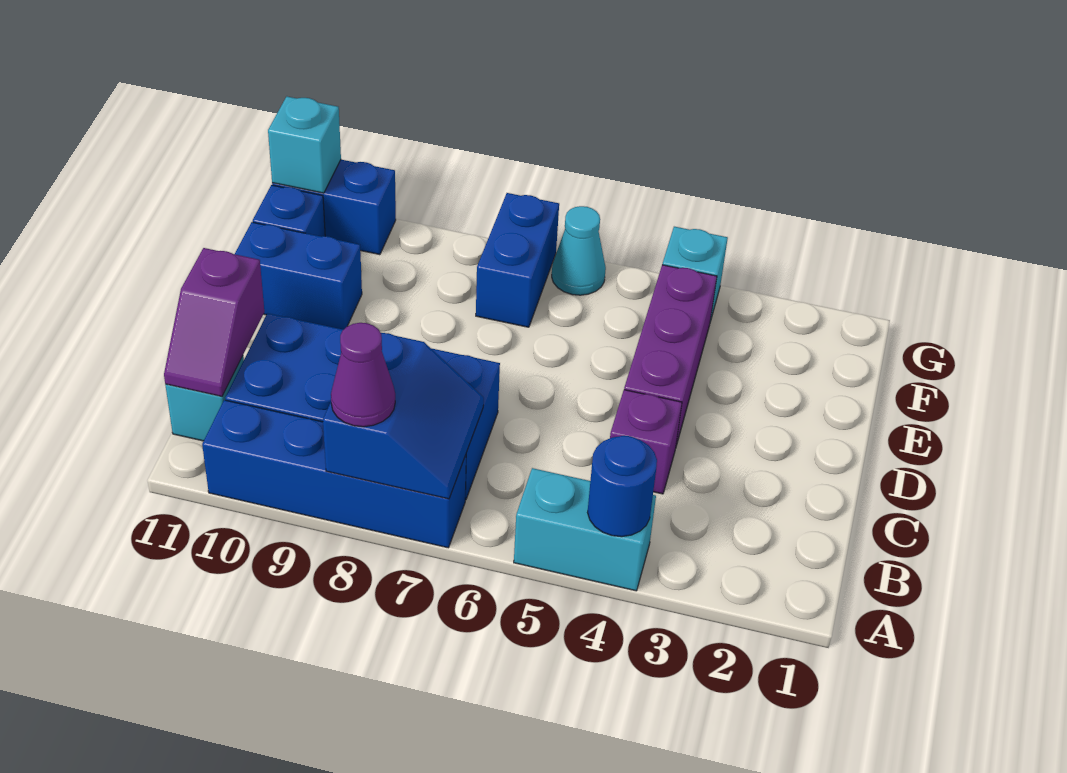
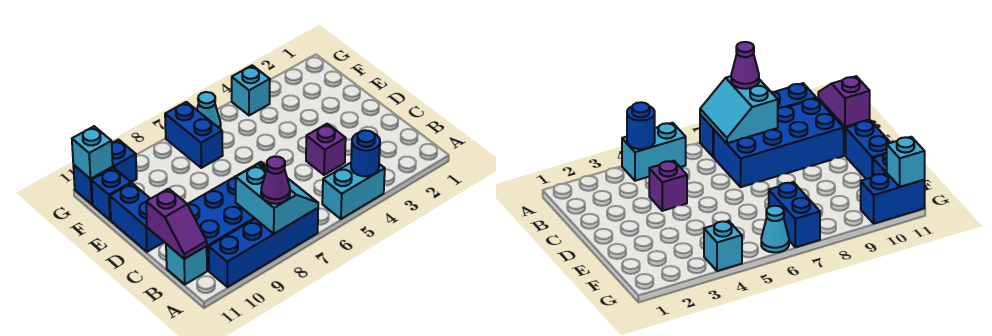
blue 2x2 slope [323,333,484,499] -> cyan 2x2 slope [236,164,318,234]
purple 1x3 brick [624,265,717,446] -> none
blue 1x2 brick [235,222,362,330] -> blue 1x2 brick turned to [110,183,164,252]

